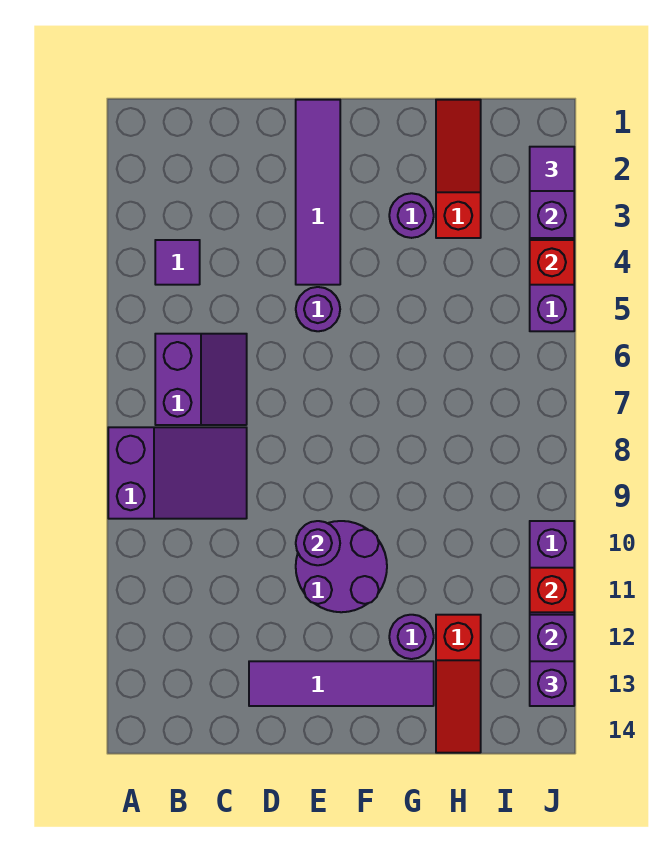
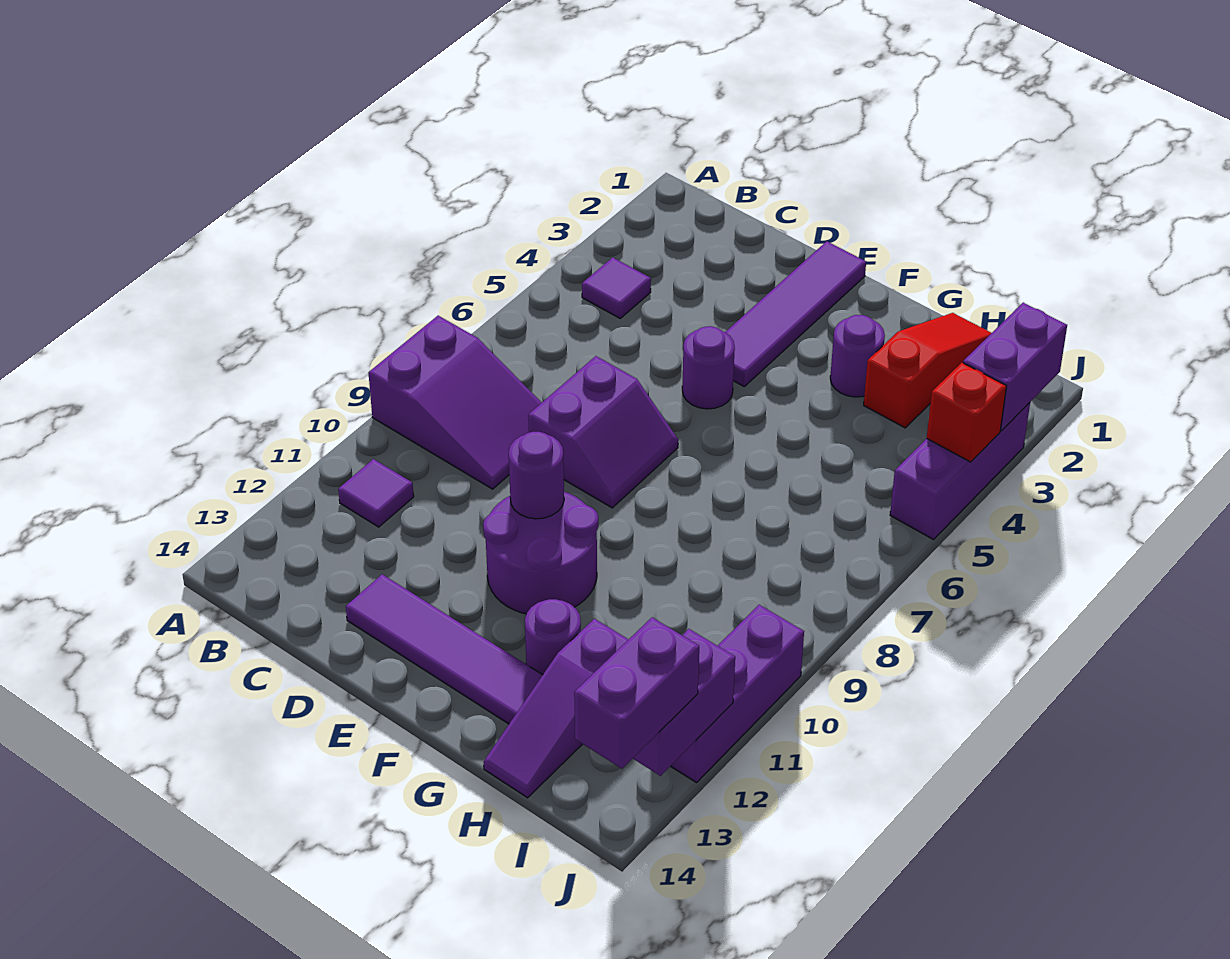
purple 2x2 slope [155,334,247,425] -> purple 2x2 slope moved to [528,356,678,508]
red 1x3 slope [436,615,481,753] -> purple 1x3 slope [484,619,629,798]
purple 1x1 tile [530,147,574,191] -> purple 1x1 tile moved to [338,459,414,527]
red 1x1 brick [530,568,574,612] -> none
purple 1x1 brick [530,661,574,706] -> purple 1x2 brick [574,618,699,769]

